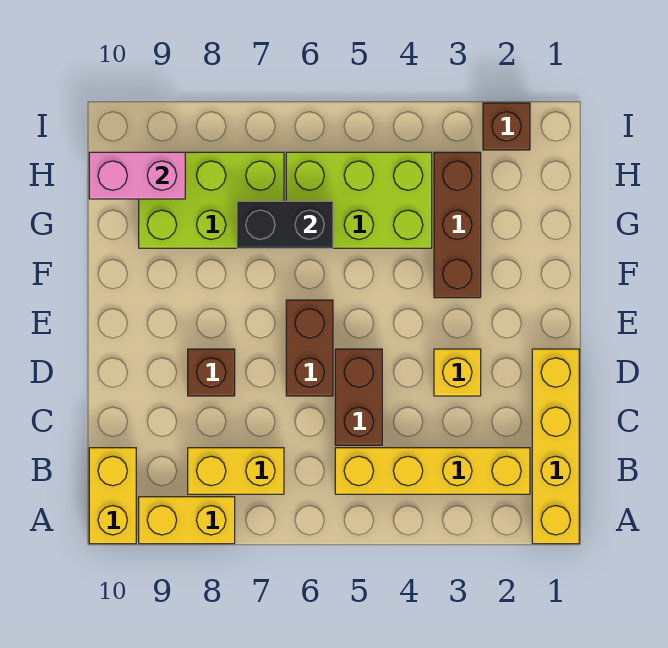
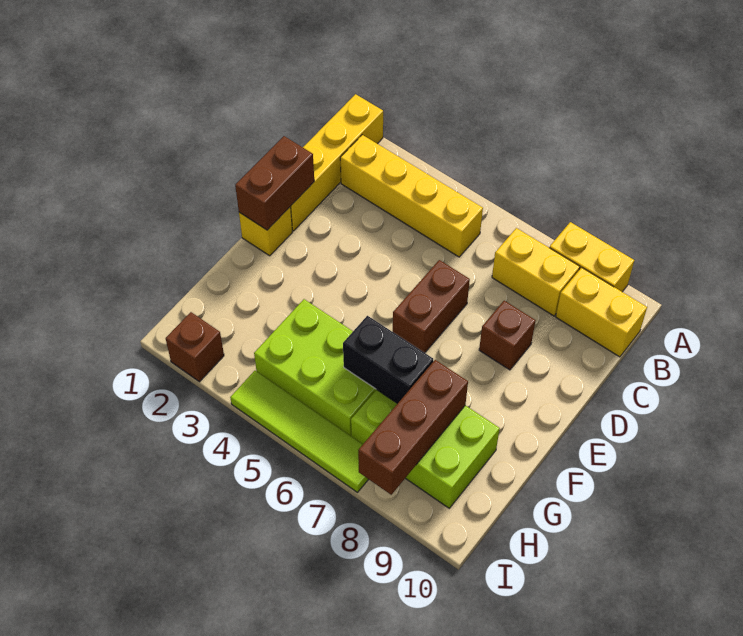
yellow 1x2 brick [89,448,136,544] -> yellow 1x2 brick turned to [556,268,647,357]
brown 1x2 brick [335,349,382,445] -> brown 1x2 brick moved to [235,136,314,230]
yellow 1x1 brick [434,349,481,396] -> yellow 1x1 brick moved to [239,207,292,256]
brown 1x3 brick [434,152,481,298] -> brown 1x3 brick moved to [358,360,468,495]
pink 1x2 brick [89,152,185,199] -> none
none -> lime 1x4 tile [230,371,369,492]

